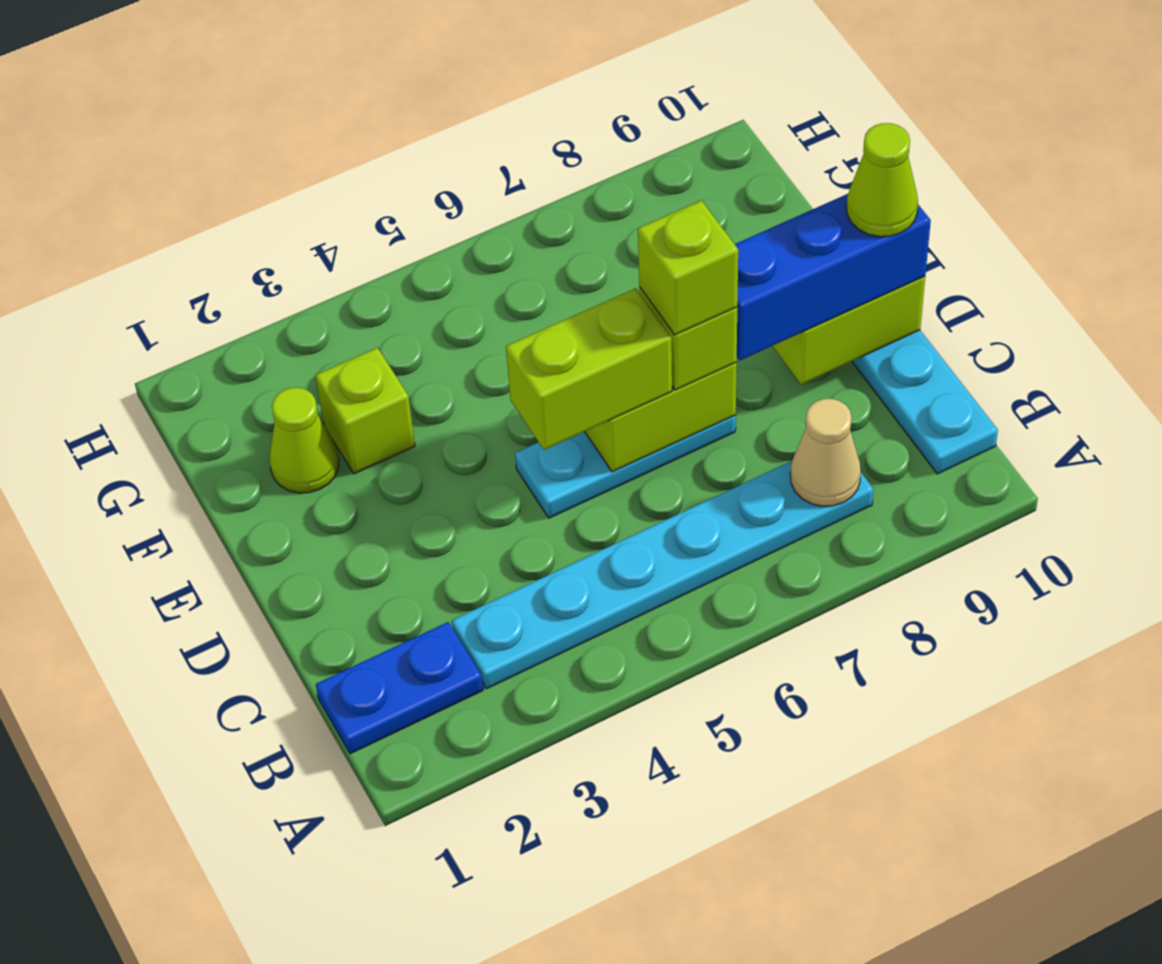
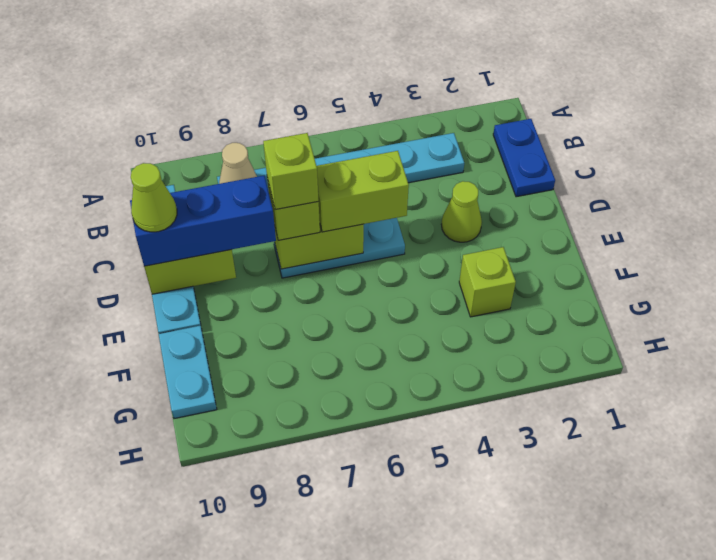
blue 1x2 plate [316,622,483,754] -> blue 1x2 plate turned to [493,119,555,197]
lime 1x1 cone [269,388,339,493] -> lime 1x1 cone moved to [441,181,482,242]
none -> cyan 1x2 plate [159,325,217,419]

